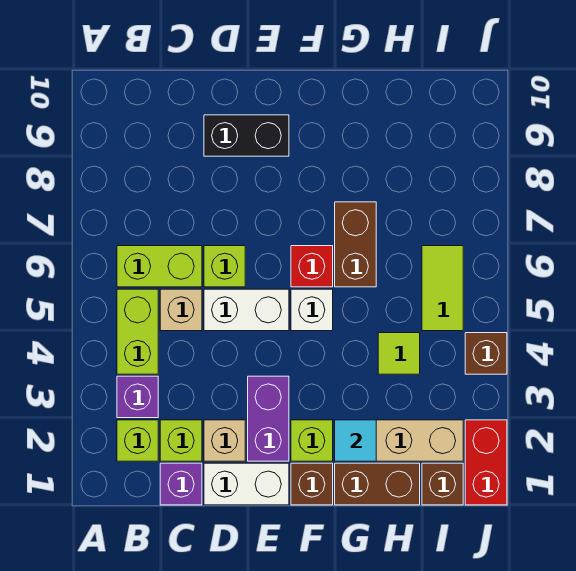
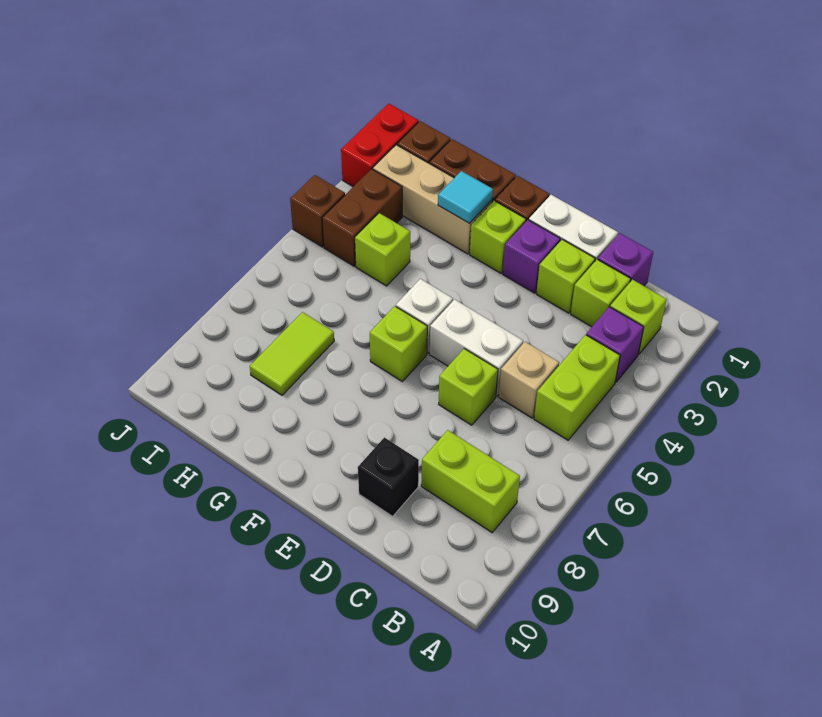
lime 1x2 brick [117,246,202,287] -> lime 1x2 brick moved to [421,430,520,533]
tan 1x1 brick [204,420,245,461] -> lime 1x1 brick [536,240,595,313]
black 1x2 brick [204,115,289,156] -> black 1x1 brick [358,437,419,516]
purple 1x2 brick [248,376,289,461] -> purple 1x1 brick [503,220,560,293]
red 1x1 brick [291,246,333,287] -> lime 1x1 brick [370,306,427,382]
brown 1x2 brick [335,202,376,287] -> brown 1x2 brick moved to [322,169,402,266]
lime 1x1 tile [378,333,420,374] -> lime 1x1 brick [355,213,410,286]
lime 1x2 tile [422,246,463,331] -> lime 1x2 tile moved to [250,312,334,395]

